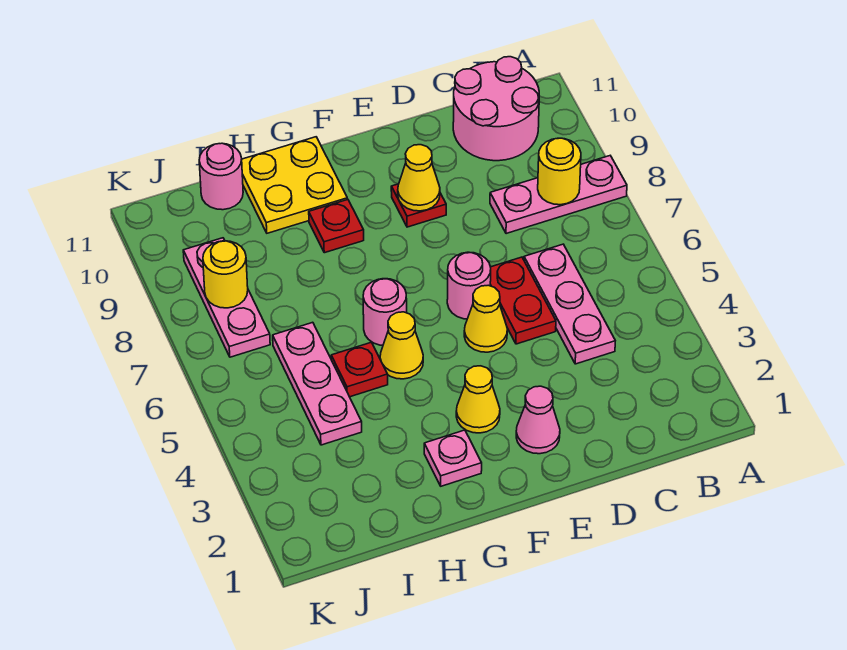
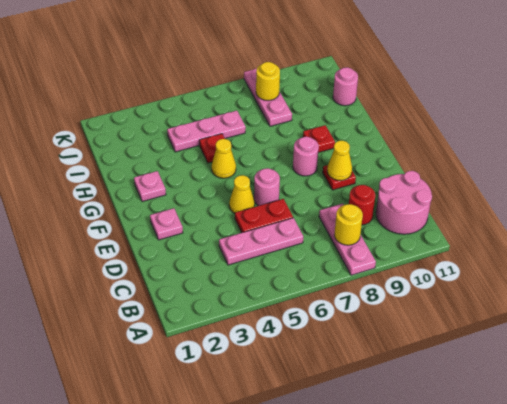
none -> red 1x1 round brick [349,185,375,225]
pink 1x1 cone [516,386,560,454] -> pink 1x1 plate [150,208,183,240]
yellow 1x1 cone [456,366,500,433] -> none
pink 1x1 round brick [363,279,407,345] -> pink 1x1 round brick moved to [293,137,319,176]
yellow 2x2 plate [242,137,347,233] -> none
pink 1x3 plate [183,238,270,357] -> pink 1x3 plate turned to [244,68,292,126]

